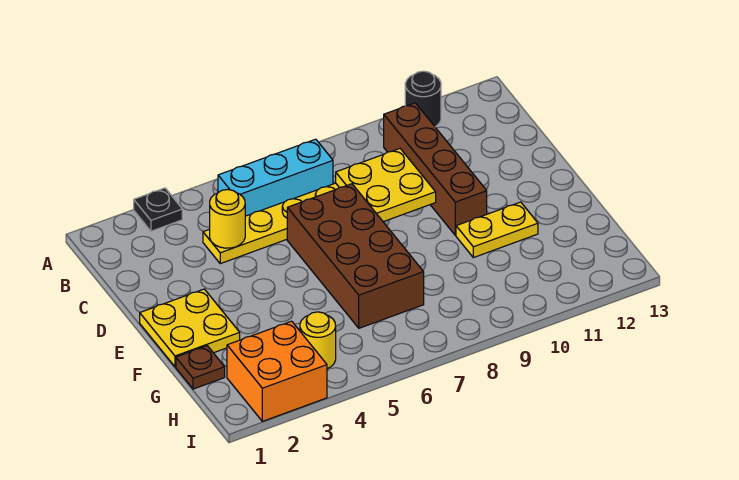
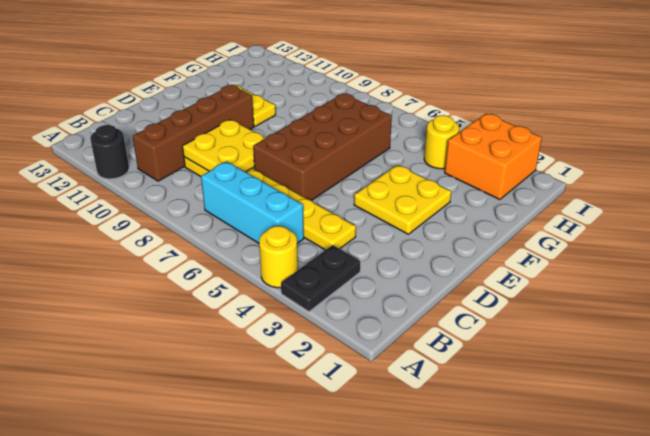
black 1x1 plate [134,188,182,231] -> black 1x2 plate [281,245,360,312]
yellow 1x1 round brick [210,189,245,248] -> yellow 1x1 round brick moved to [259,226,298,288]
yellow 2x2 plate [140,289,240,367] -> yellow 2x2 plate moved to [354,165,451,234]
brown 1x1 plate [176,346,225,389] -> none

